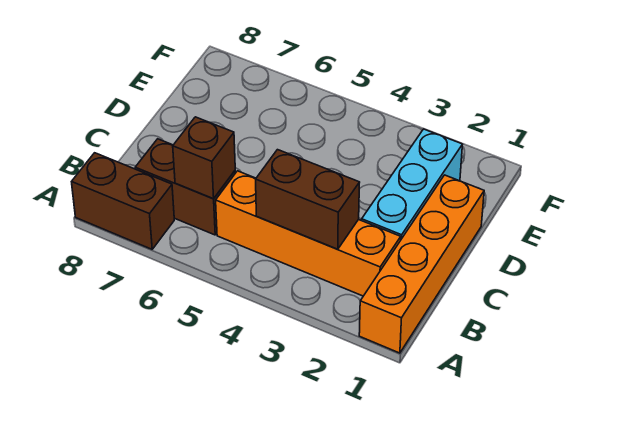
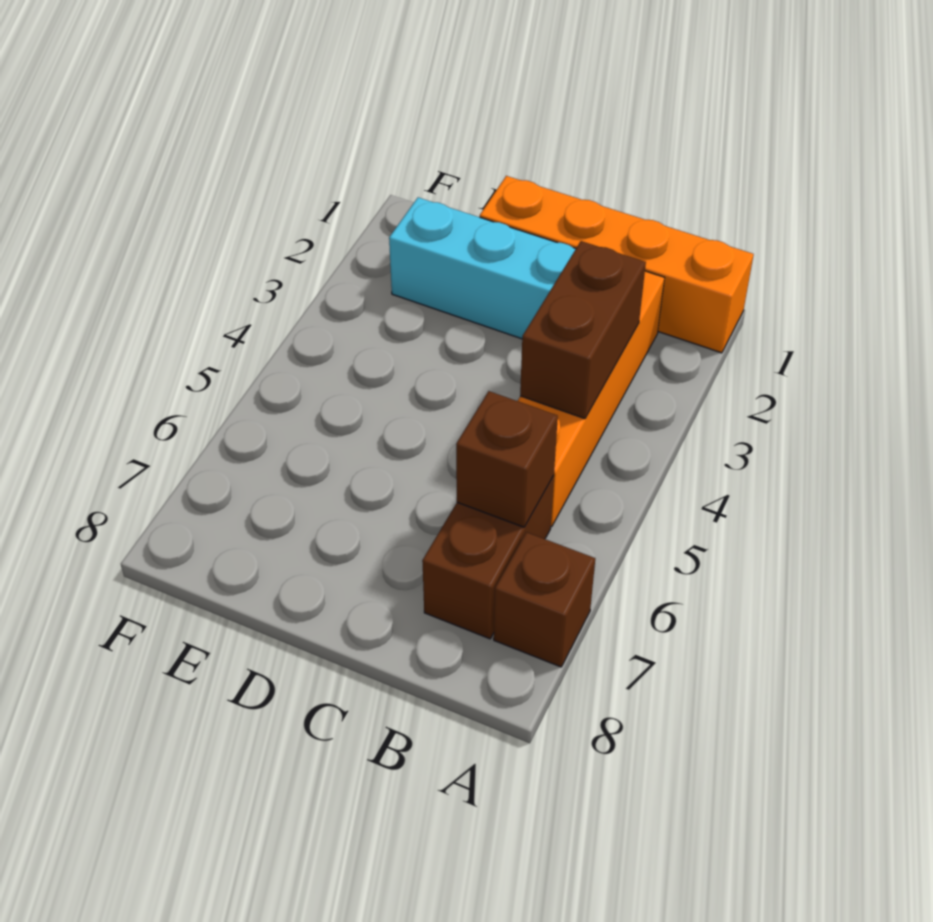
brown 1x2 brick [72,153,174,249] -> brown 1x1 brick [494,532,595,667]

